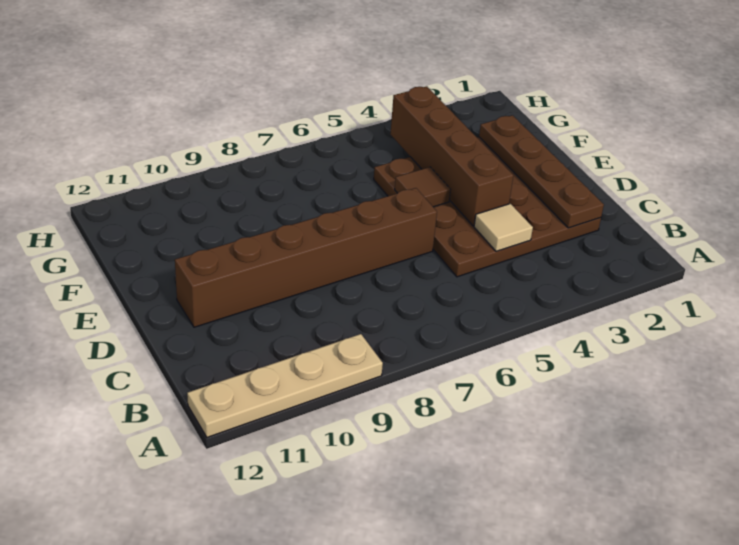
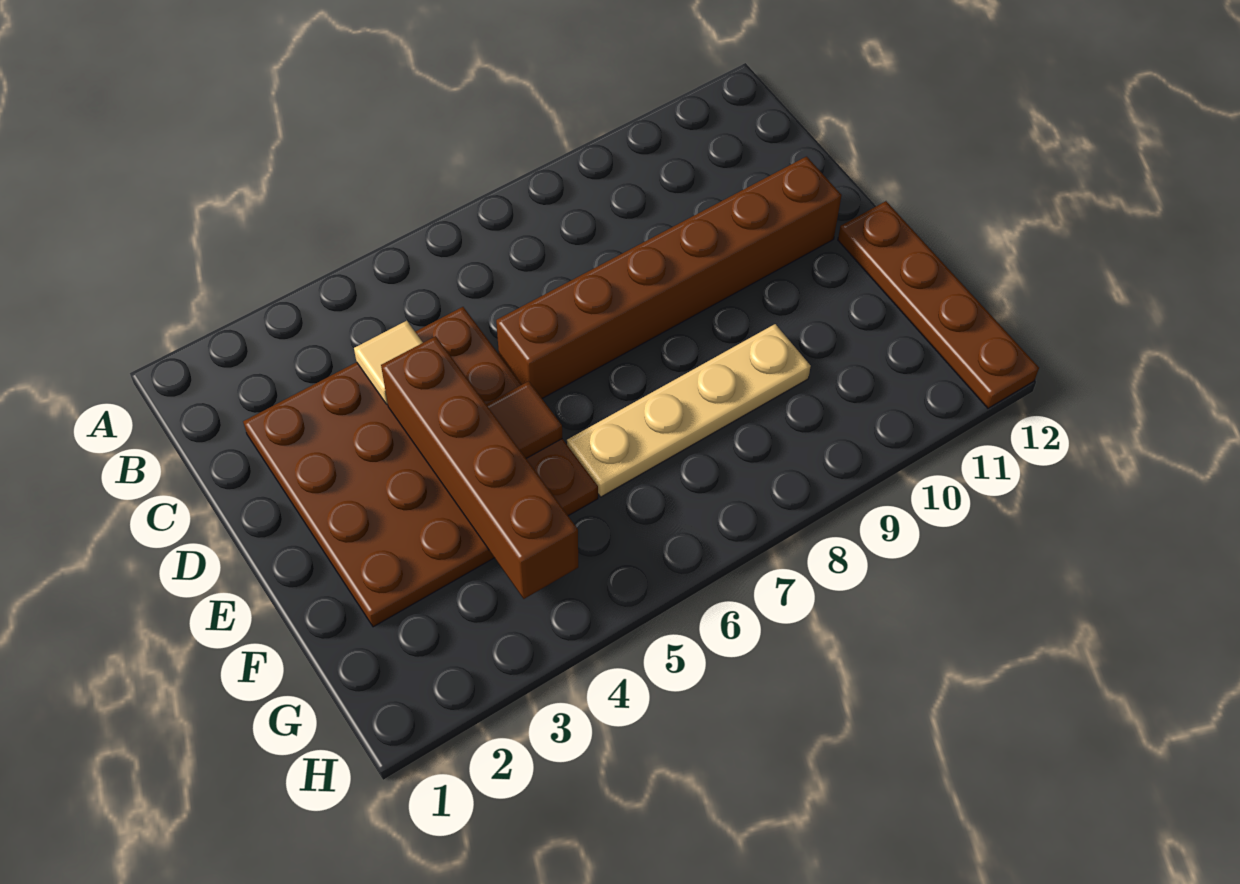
tan 1x4 plate [187,334,383,437] -> tan 1x4 plate moved to [567,324,811,497]
brown 1x4 plate [479,115,604,228] -> brown 1x4 plate moved to [838,201,1039,408]

